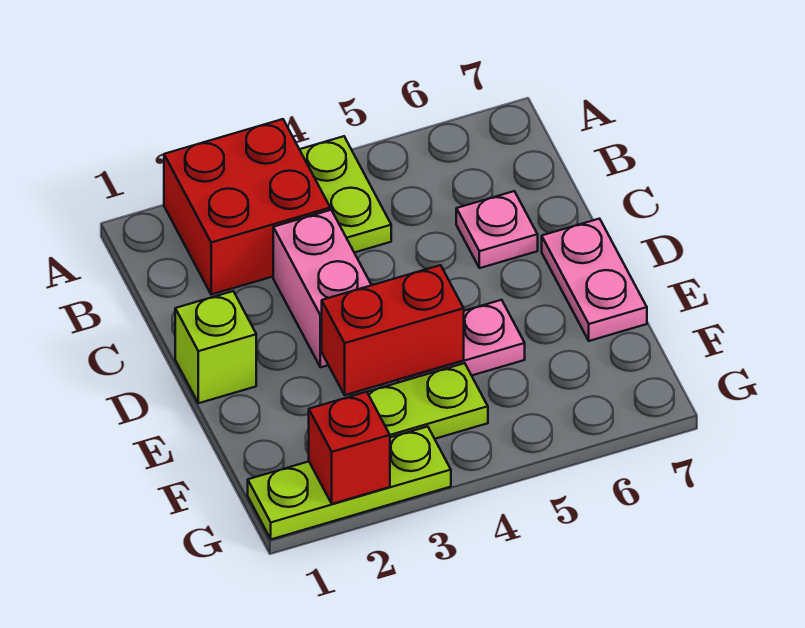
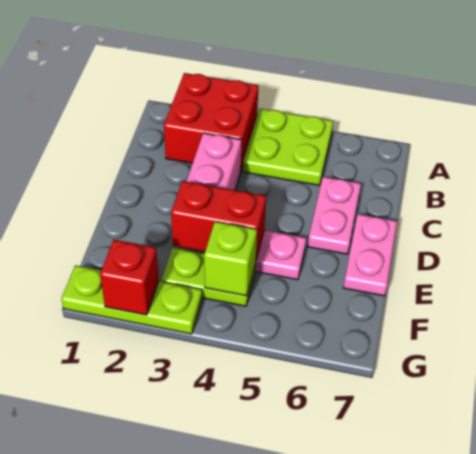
lime 1x2 plate [300,136,391,253] -> lime 2x2 plate [243,109,333,185]
pink 1x1 plate [456,191,538,268] -> pink 1x2 plate [308,177,361,254]
lime 1x1 brick [175,291,256,403] -> lime 1x1 brick moved to [204,222,257,296]

